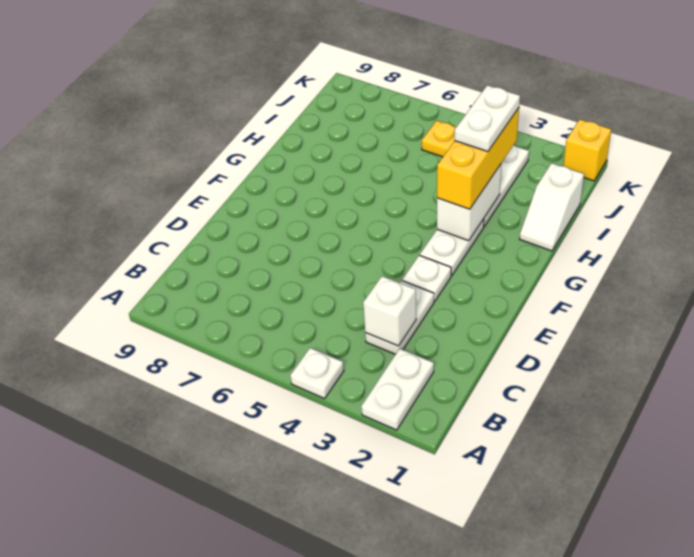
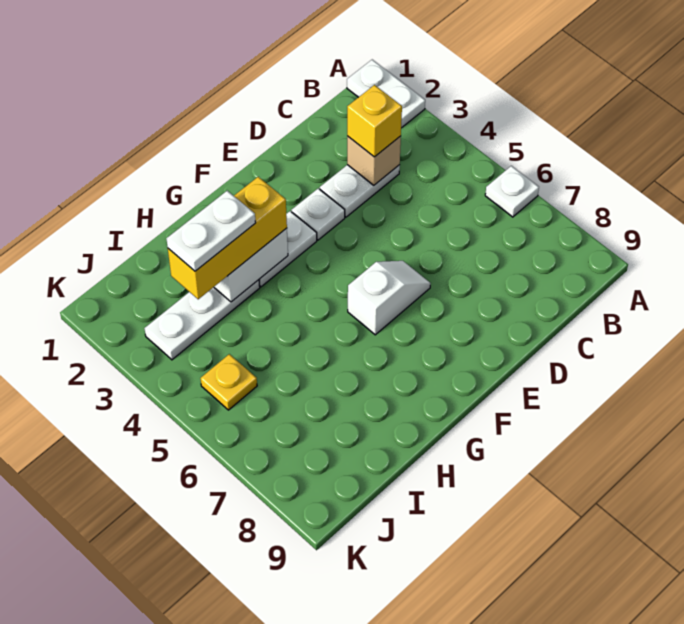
white 1x2 plate [361,349,434,430] -> white 1x2 plate turned to [347,60,425,128]
white 1x1 plate [290,348,344,399] -> white 1x1 plate moved to [485,166,539,217]
white 1x1 brick [363,276,416,346] -> tan 1x1 brick [347,136,401,185]
white 1x2 slope [520,163,584,251] -> white 1x2 slope moved to [348,261,431,335]
yellow 1x1 brick [563,119,611,181] -> yellow 1x1 brick moved to [347,85,402,157]

